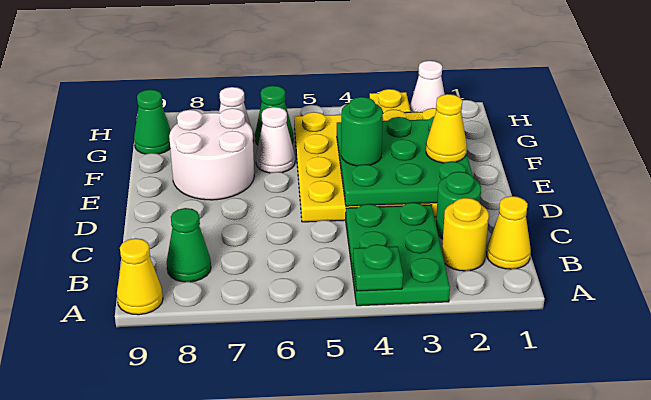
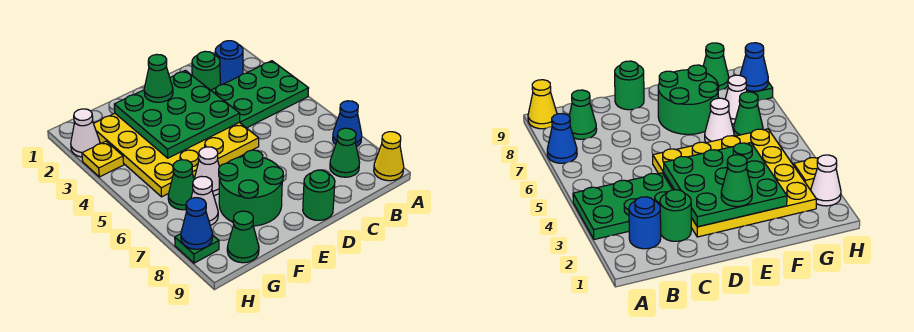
green 1x1 plate [353,244,403,291] -> green 1x1 plate moved to [175,234,219,263]
none -> blue 1x1 cone [333,101,362,147]
yellow 1x1 cone [487,196,531,269] -> none
yellow 1x1 round brick [442,198,489,271] -> blue 1x1 round brick [215,41,243,85]
yellow 1x1 cone [426,94,467,163] -> green 1x1 cone [144,54,173,102]
green 1x1 round brick [341,97,383,166] -> green 1x1 round brick moved to [303,170,335,220]
white 2x2 round brick [169,108,254,200] -> green 2x2 round brick [219,150,283,226]
none -> blue 1x1 cone [181,198,213,249]

